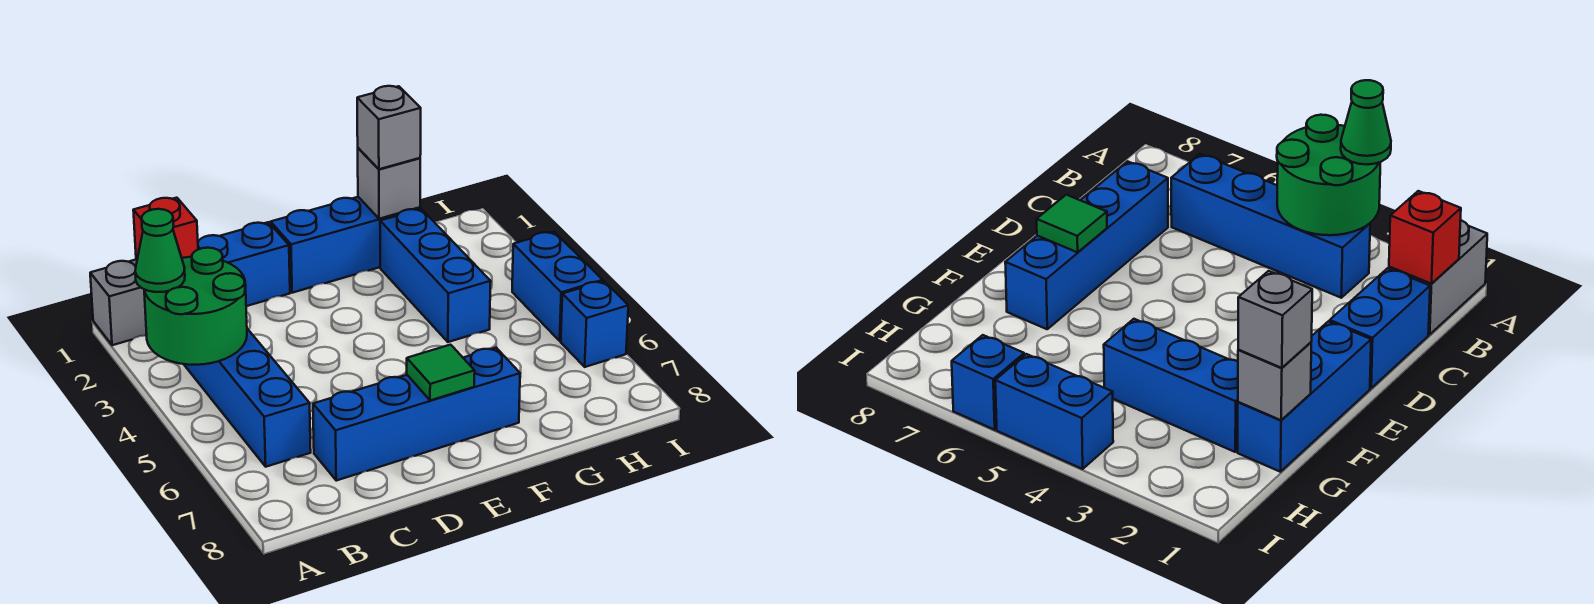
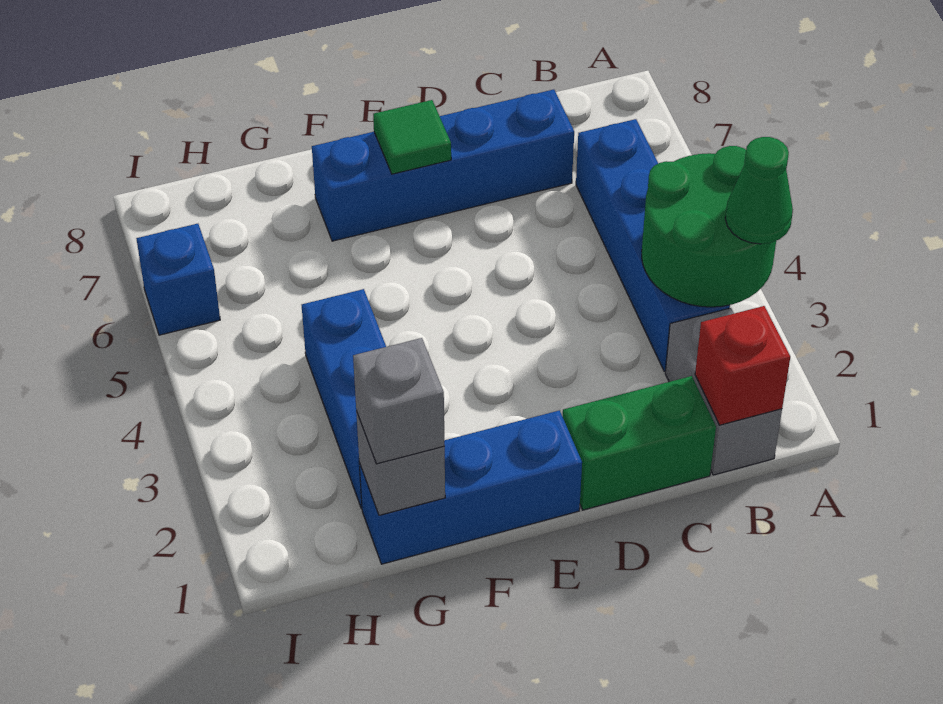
grey 1x2 brick [90,260,147,345] -> grey 1x2 brick turned to [665,308,782,475]
blue 1x2 brick [198,222,290,306] -> green 1x2 brick [563,376,716,510]
blue 1x2 brick [512,232,603,341] -> none

